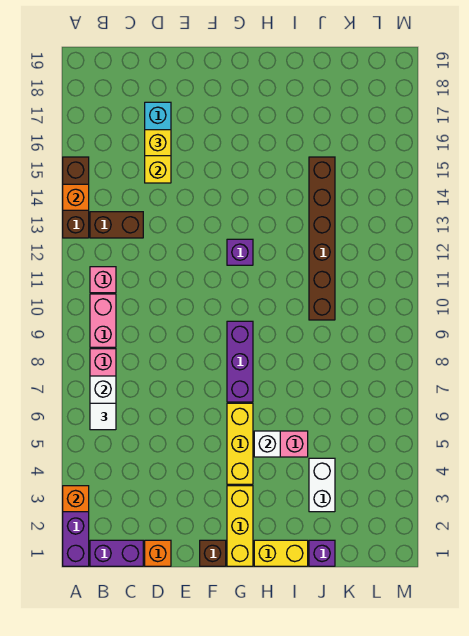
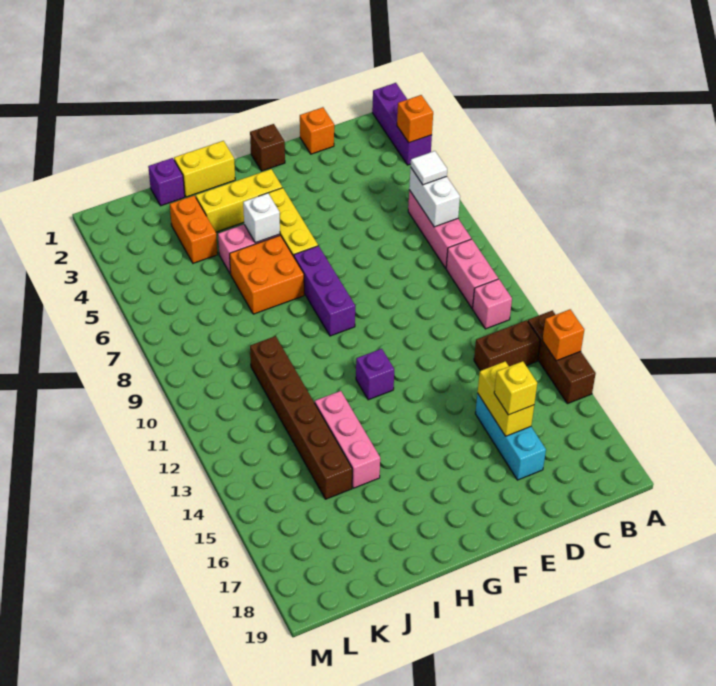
purple 1x2 brick [90,540,143,566] -> none
yellow 1x3 brick [227,486,253,566] -> yellow 1x3 brick turned to [196,169,282,232]
none -> orange 2x2 brick [230,235,304,314]
none -> pink 1x3 brick [315,391,380,488]
white 1x2 brick [309,458,335,512] -> orange 1x2 brick [170,196,218,263]

